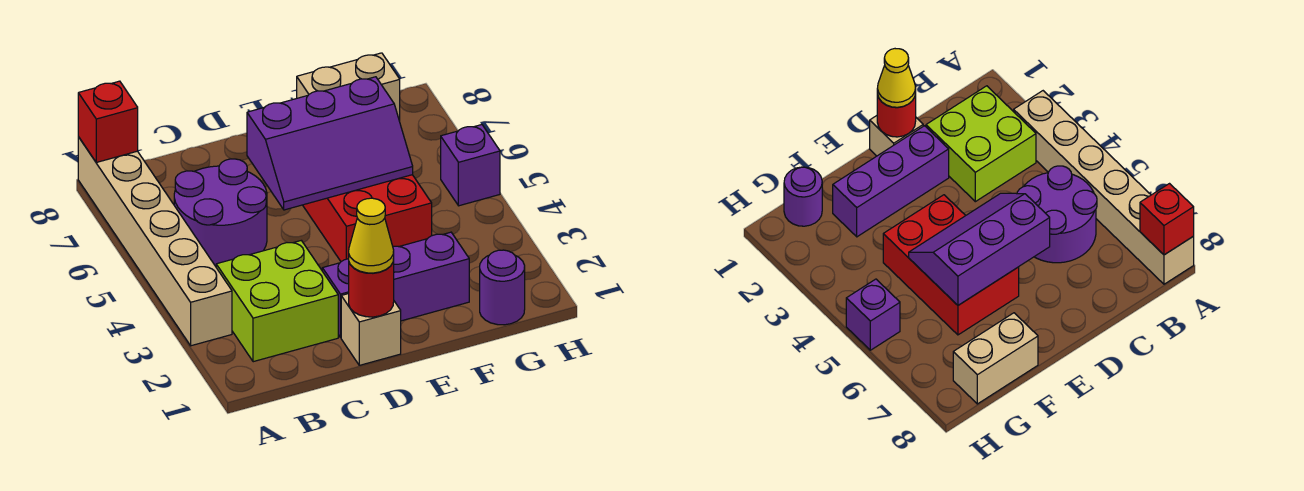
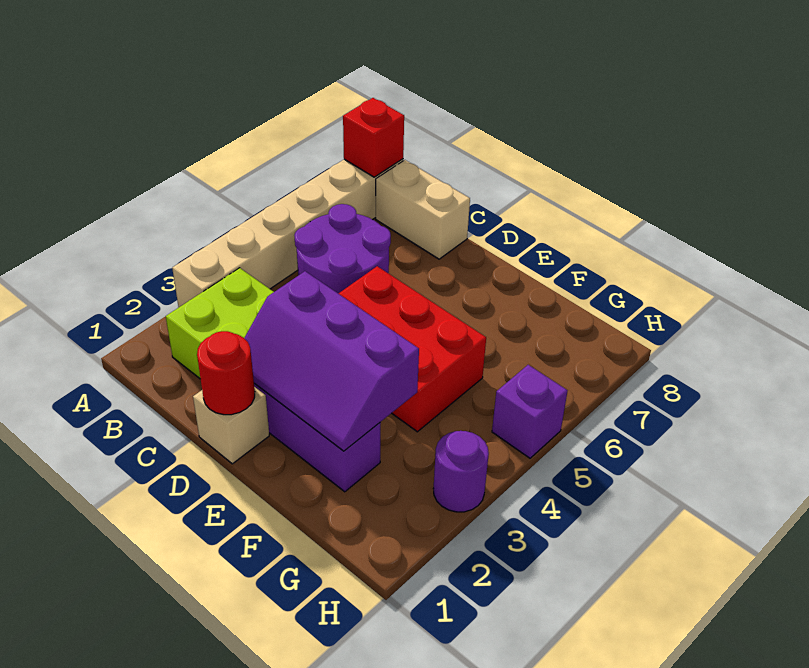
yellow 1x1 cone [349,198,394,273] -> none
purple 2x3 slope [247,77,413,210] -> purple 2x3 slope moved to [244,271,419,451]
red 2x3 brick [303,175,432,262] -> red 2x3 brick turned to [339,266,486,432]
tan 1x2 brick [297,53,400,121] -> tan 1x2 brick moved to [376,160,470,259]
purple 1x1 round brick [480,250,525,325] -> purple 1x1 round brick moved to [433,431,489,512]

